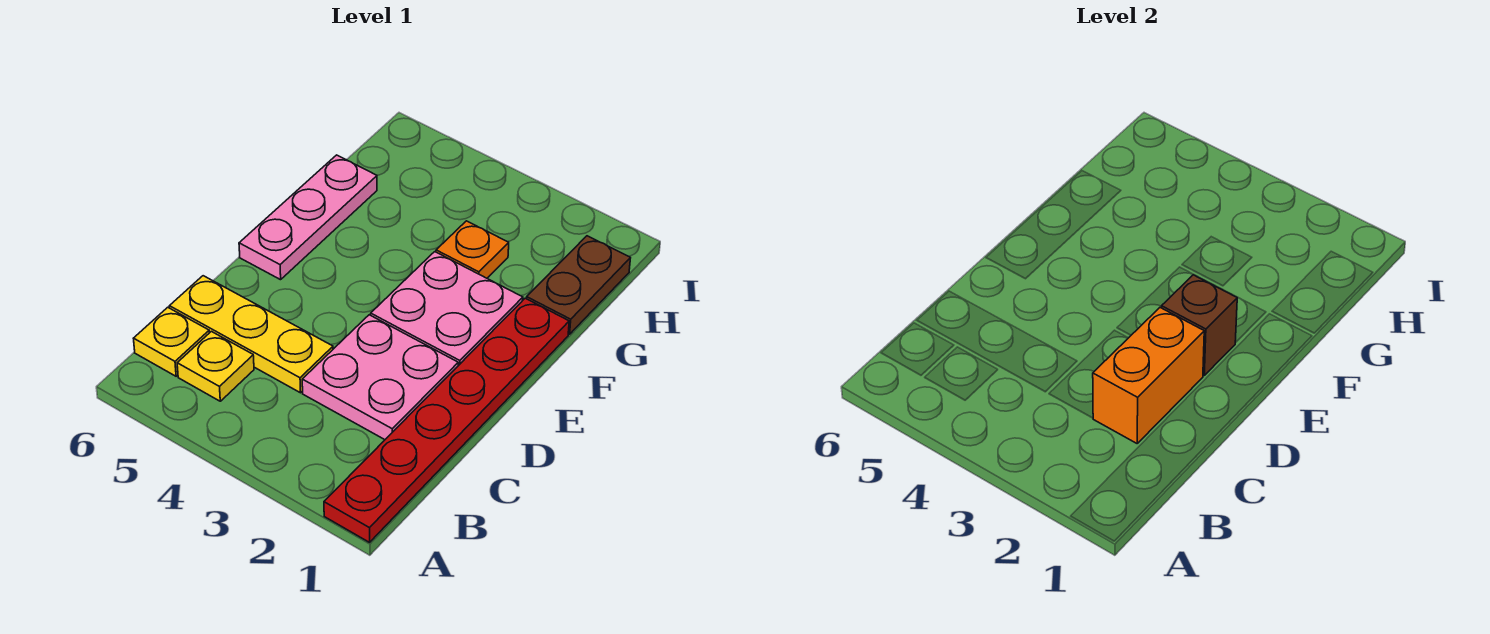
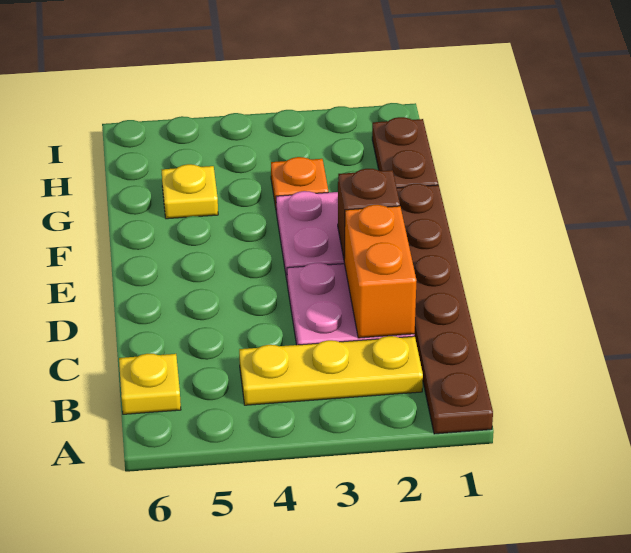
red 1x6 plate [324,298,569,542] -> brown 1x6 plate [397,184,493,434]
yellow 1x1 plate [177,331,254,401] -> yellow 1x1 plate moved to [162,164,218,219]
yellow 1x3 plate [170,276,333,393] -> yellow 1x3 plate moved to [239,336,423,405]
pink 1x3 plate [239,155,377,280] -> none

